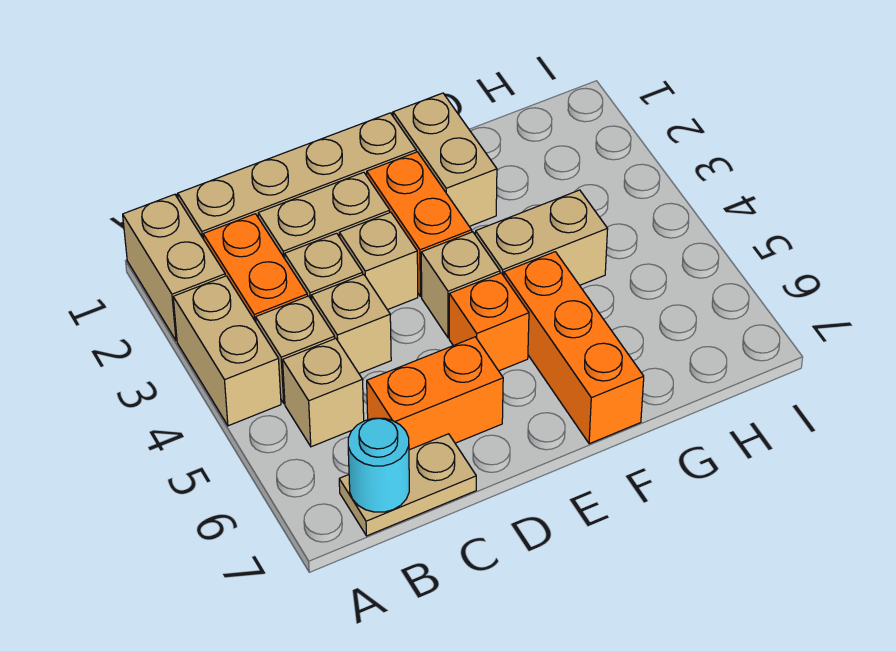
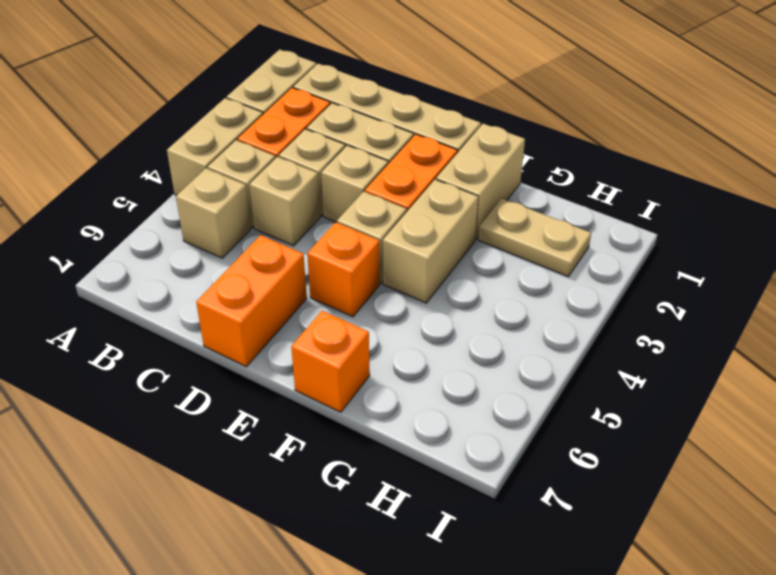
tan 1x2 plate [339,434,476,536] -> tan 1x2 plate moved to [479,198,591,277]
cyan 1x1 round brick [348,418,409,512] -> none
orange 1x2 brick [367,337,503,450] -> orange 1x2 brick turned to [196,235,307,367]
tan 1x2 brick [475,190,608,285] -> tan 1x2 brick turned to [383,180,478,303]
orange 1x3 brick [504,252,644,444] -> orange 1x1 brick [291,311,370,412]

